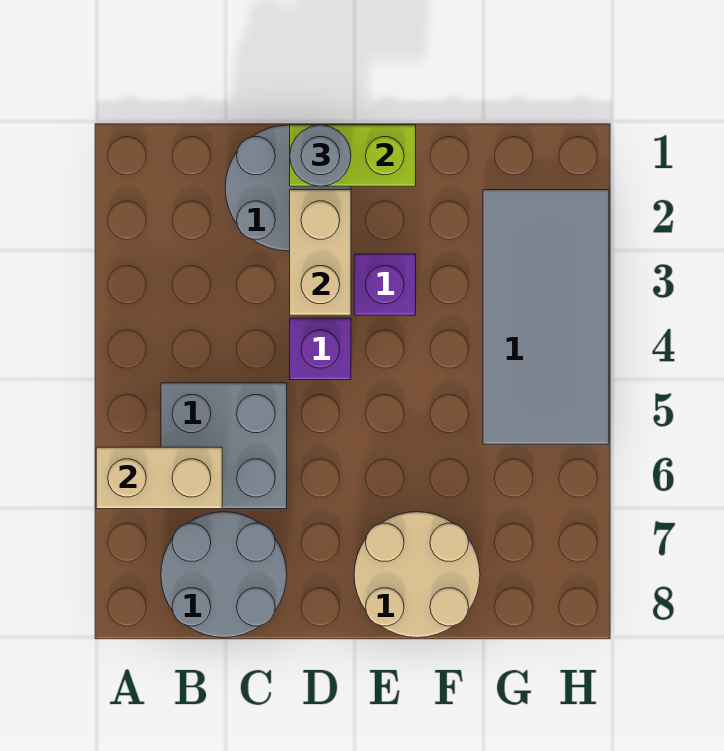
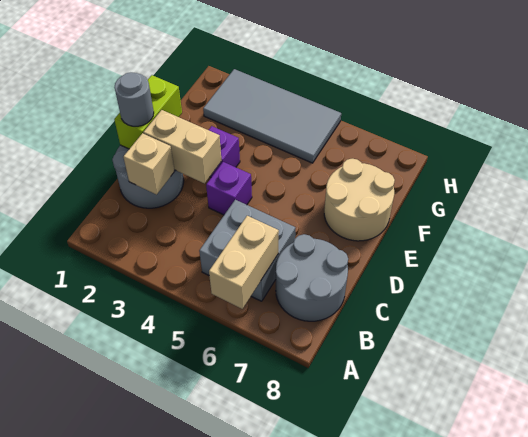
none -> tan 1x1 brick [124,133,175,194]

